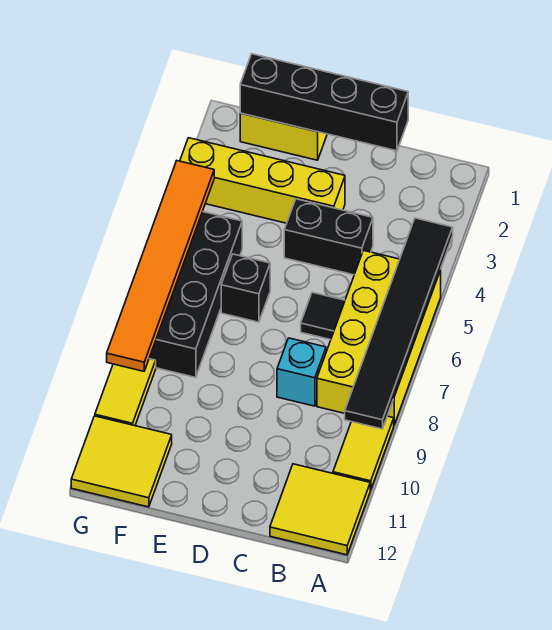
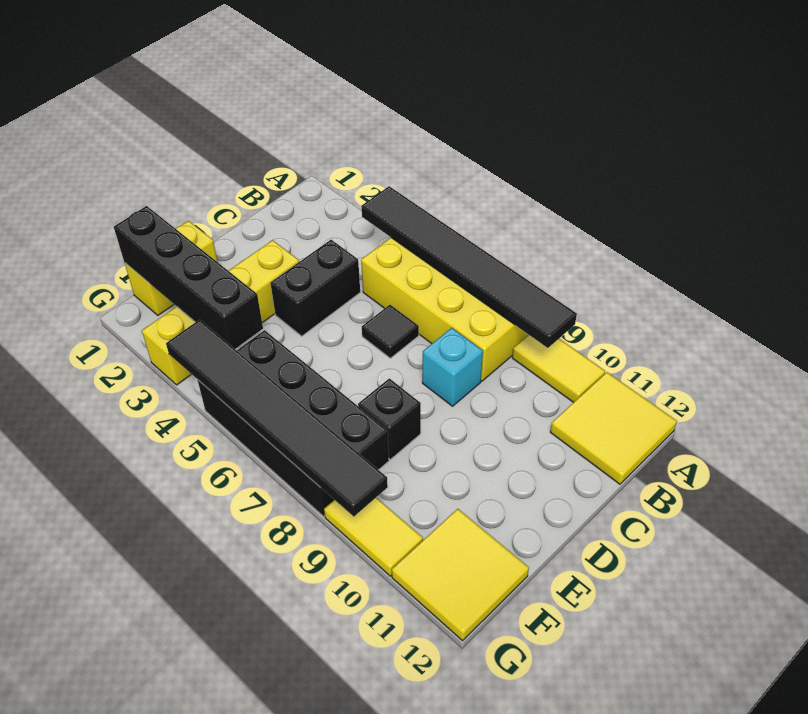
black 1x4 brick [240,54,408,151] -> black 1x4 brick turned to [114,206,263,349]
black 1x1 brick [221,254,270,322] -> black 1x1 brick moved to [358,378,421,459]
orange 1x6 tile [107,161,214,371] -> black 1x6 tile [166,320,388,516]

